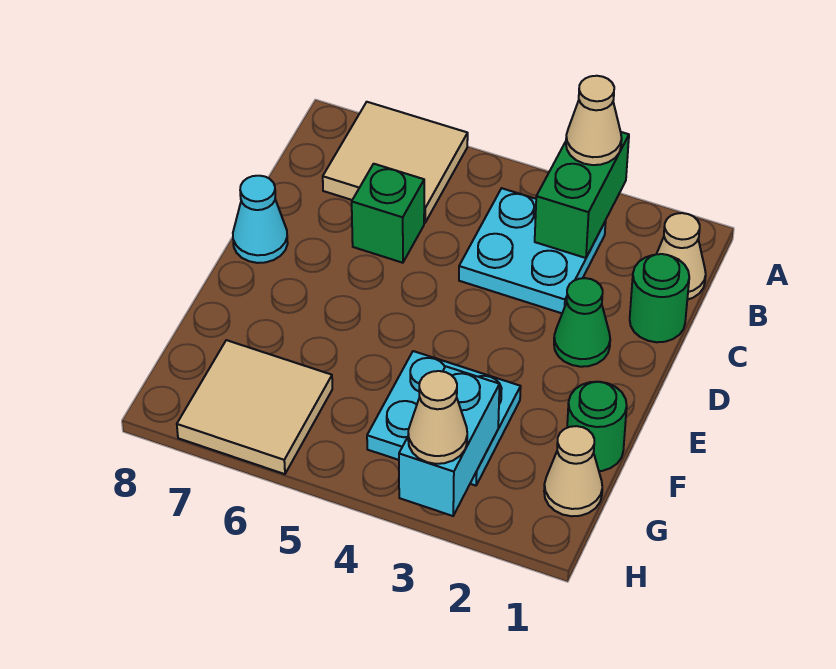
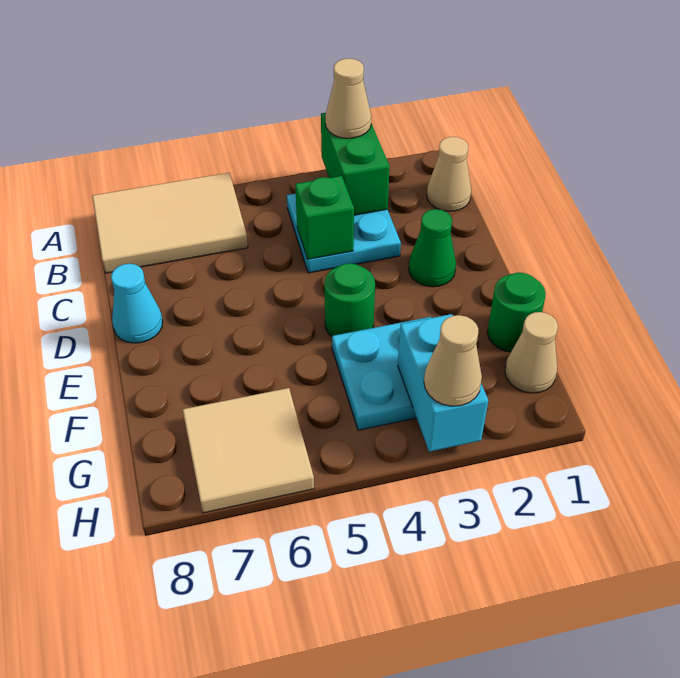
tan 2x2 tile [323,102,468,223] -> tan 2x3 tile [92,173,248,273]
green 1x1 round brick [630,254,689,342] -> green 1x1 round brick moved to [324,263,375,336]
green 1x1 brick [352,164,424,263] -> green 1x1 brick moved to [295,176,354,259]

